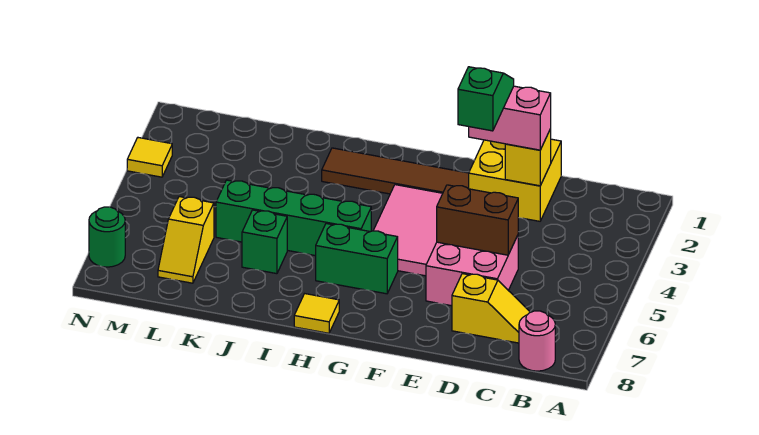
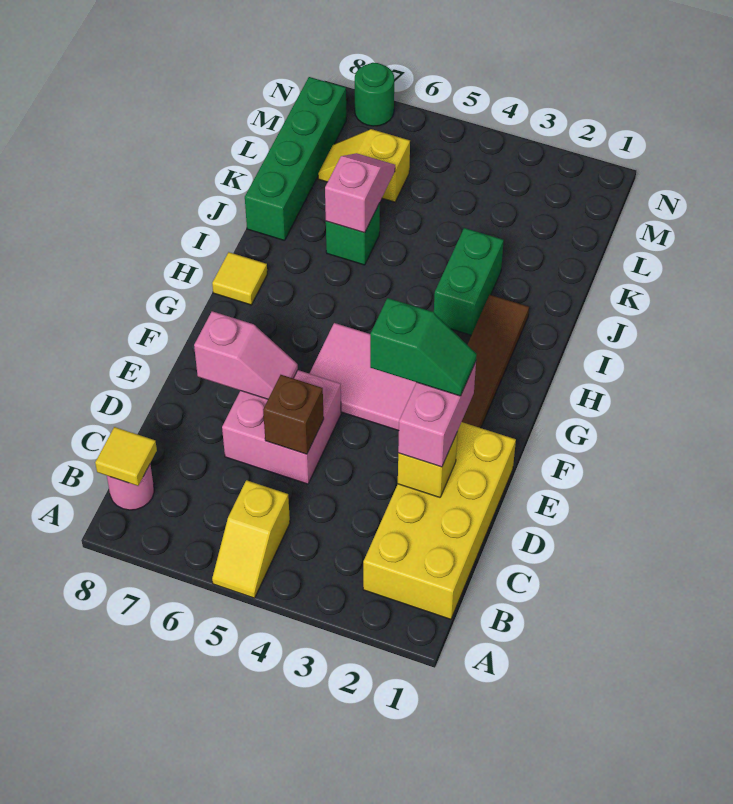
yellow 1x2 slope [452,274,530,343] -> yellow 1x2 slope moved to [212,480,290,598]
yellow 2x2 brick [469,139,561,221] -> yellow 2x4 brick [363,422,516,619]
brown 1x2 brick [437,185,518,255] -> brown 1x1 brick [263,375,324,454]
none -> pink 1x2 slope [194,311,298,399]
green 1x2 brick [316,224,398,294] -> green 1x2 brick moved to [434,228,504,335]
green 1x4 brick [216,180,371,256] -> green 1x4 brick moved to [245,77,346,241]
none -> pink 1x2 slope [325,153,395,233]
yellow 1x1 tile [127,138,172,177] -> yellow 1x1 tile moved to [95,427,157,486]

